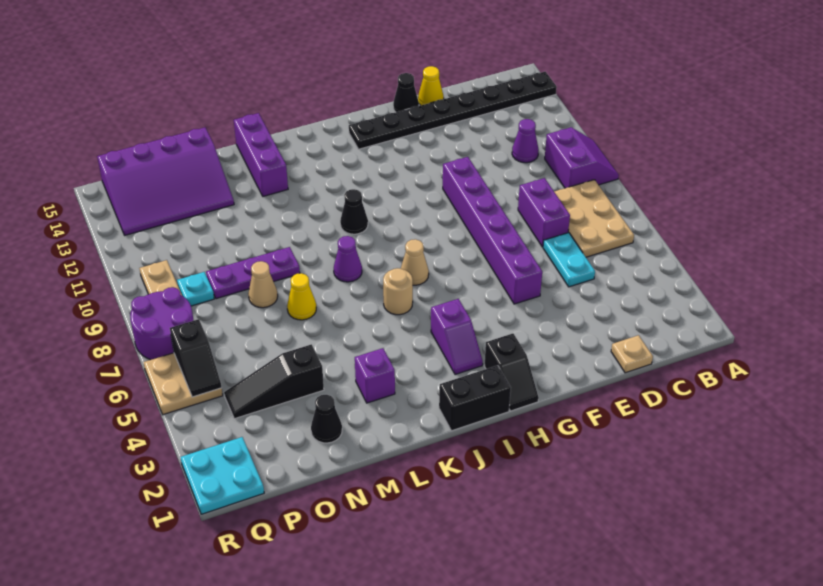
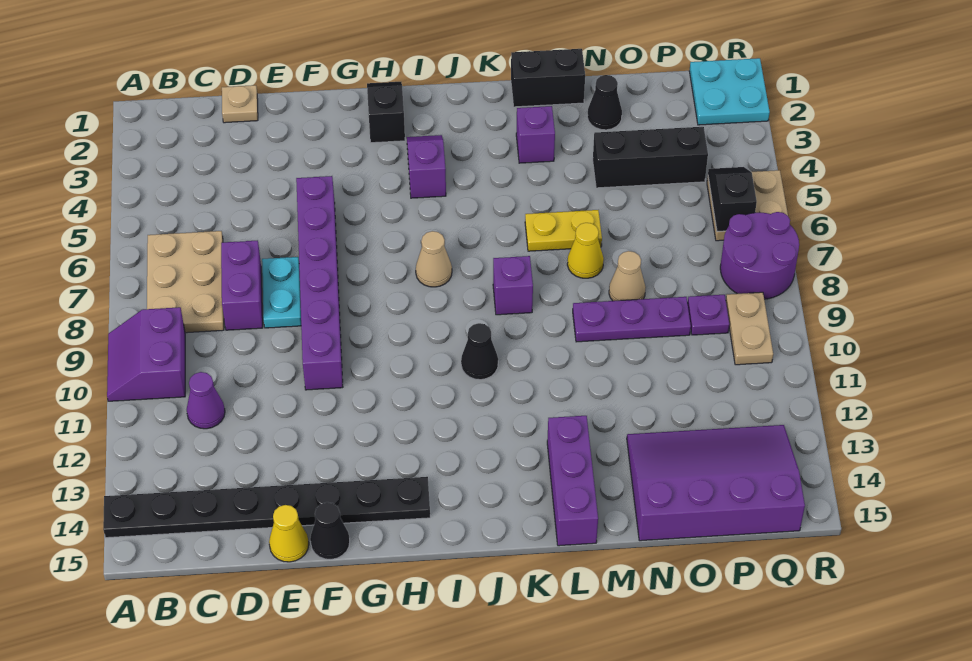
cyan 1x2 plate [543,233,595,287] -> cyan 1x2 plate moved to [262,257,301,328]
black 1x2 brick [439,365,511,431] -> black 1x2 brick moved to [511,49,585,107]
tan 1x1 round brick [383,268,413,315] -> none
purple 1x1 cone [334,236,362,282] -> purple 1x1 brick [493,256,533,315]
none -> yellow 1x2 plate [525,210,602,251]
black 1x3 slope [224,344,324,419] -> black 1x3 brick [593,127,708,188]
cyan 1x1 plate [177,272,214,306] -> purple 1x1 plate [688,295,729,335]

